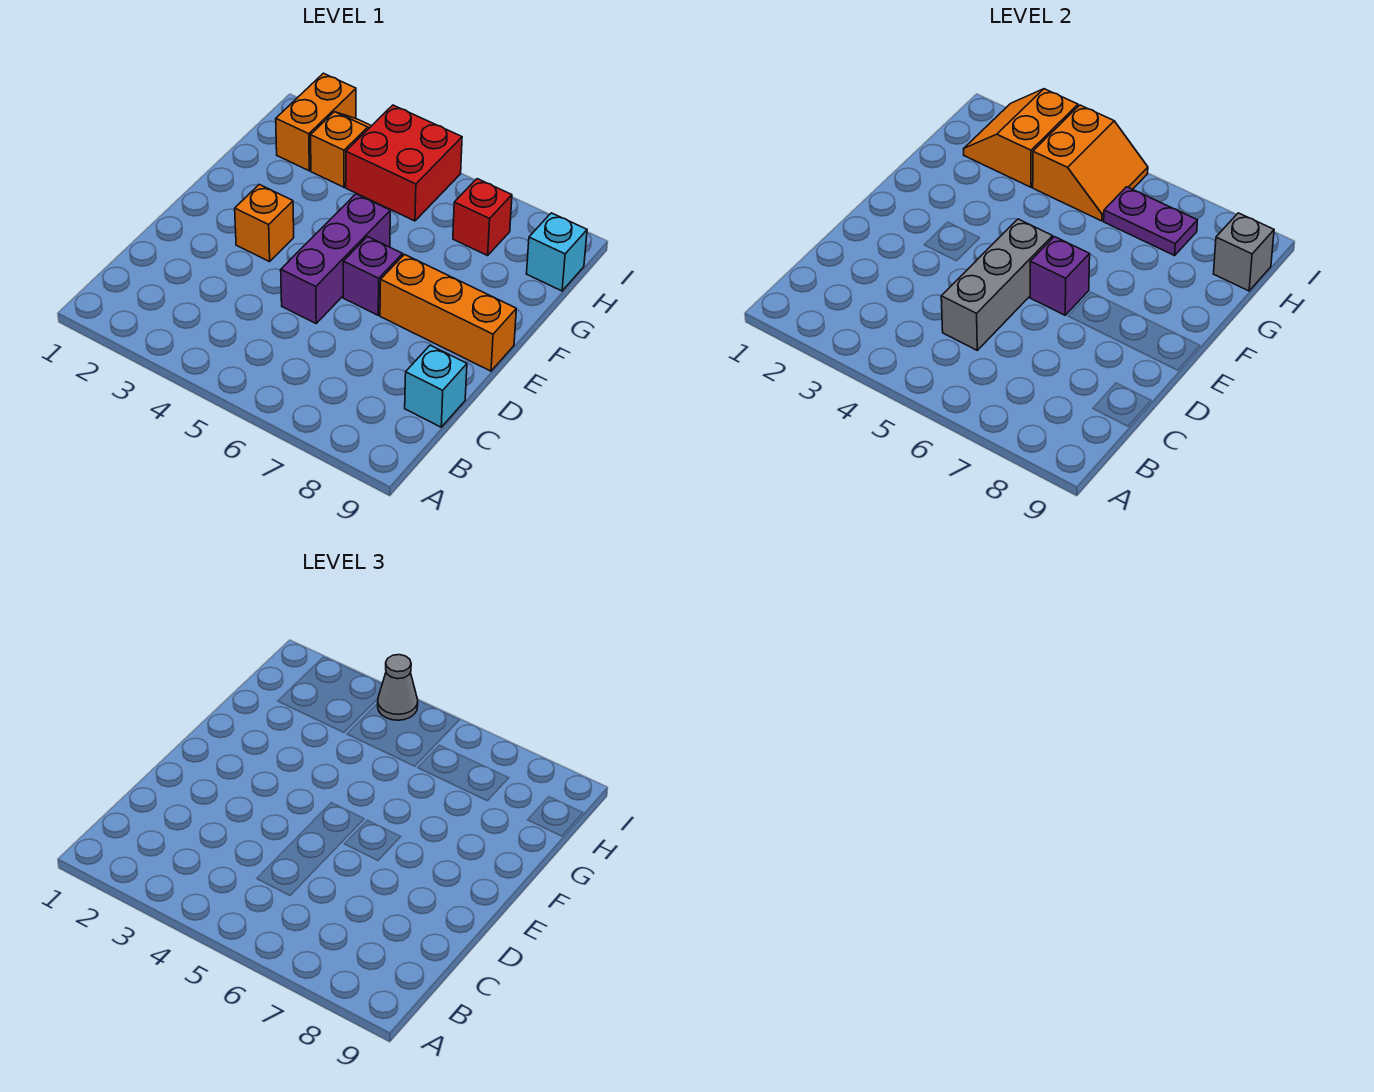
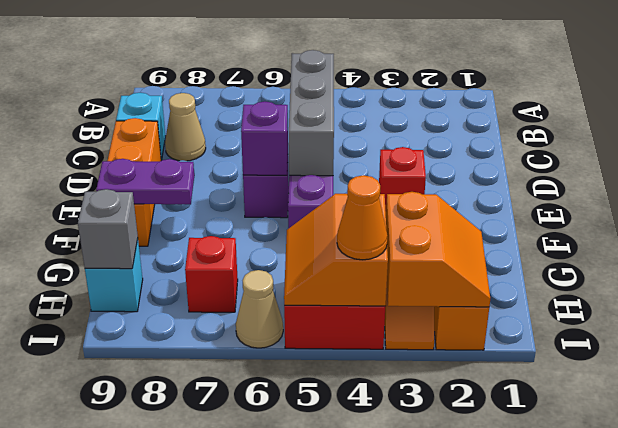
none -> tan 1x1 cone [165,93,206,161]
orange 1x1 brick [235,184,294,262] -> red 1x1 brick [379,147,426,211]
orange 1x3 brick [380,255,516,371] -> orange 1x3 brick turned to [107,118,161,246]
purple 1x2 plate [1104,187,1197,256] -> purple 1x2 plate moved to [96,159,194,204]
grey 1x1 cone [378,655,418,720] -> orange 1x1 cone [337,175,388,260]
none -> tan 1x1 cone [236,270,283,348]

